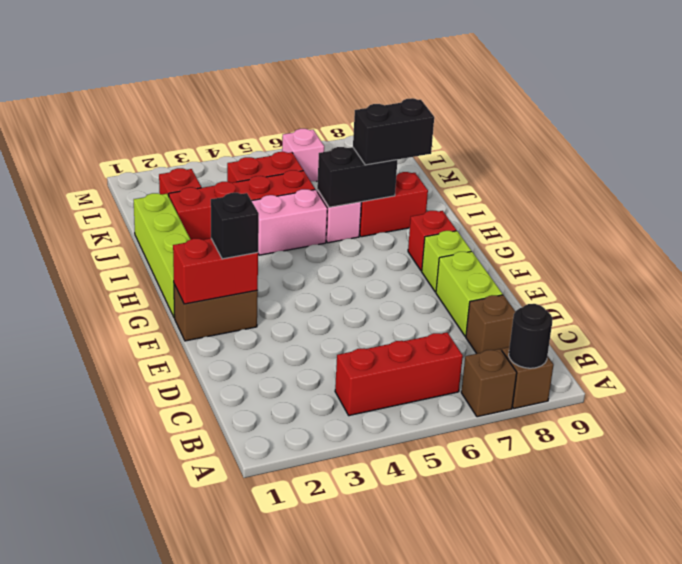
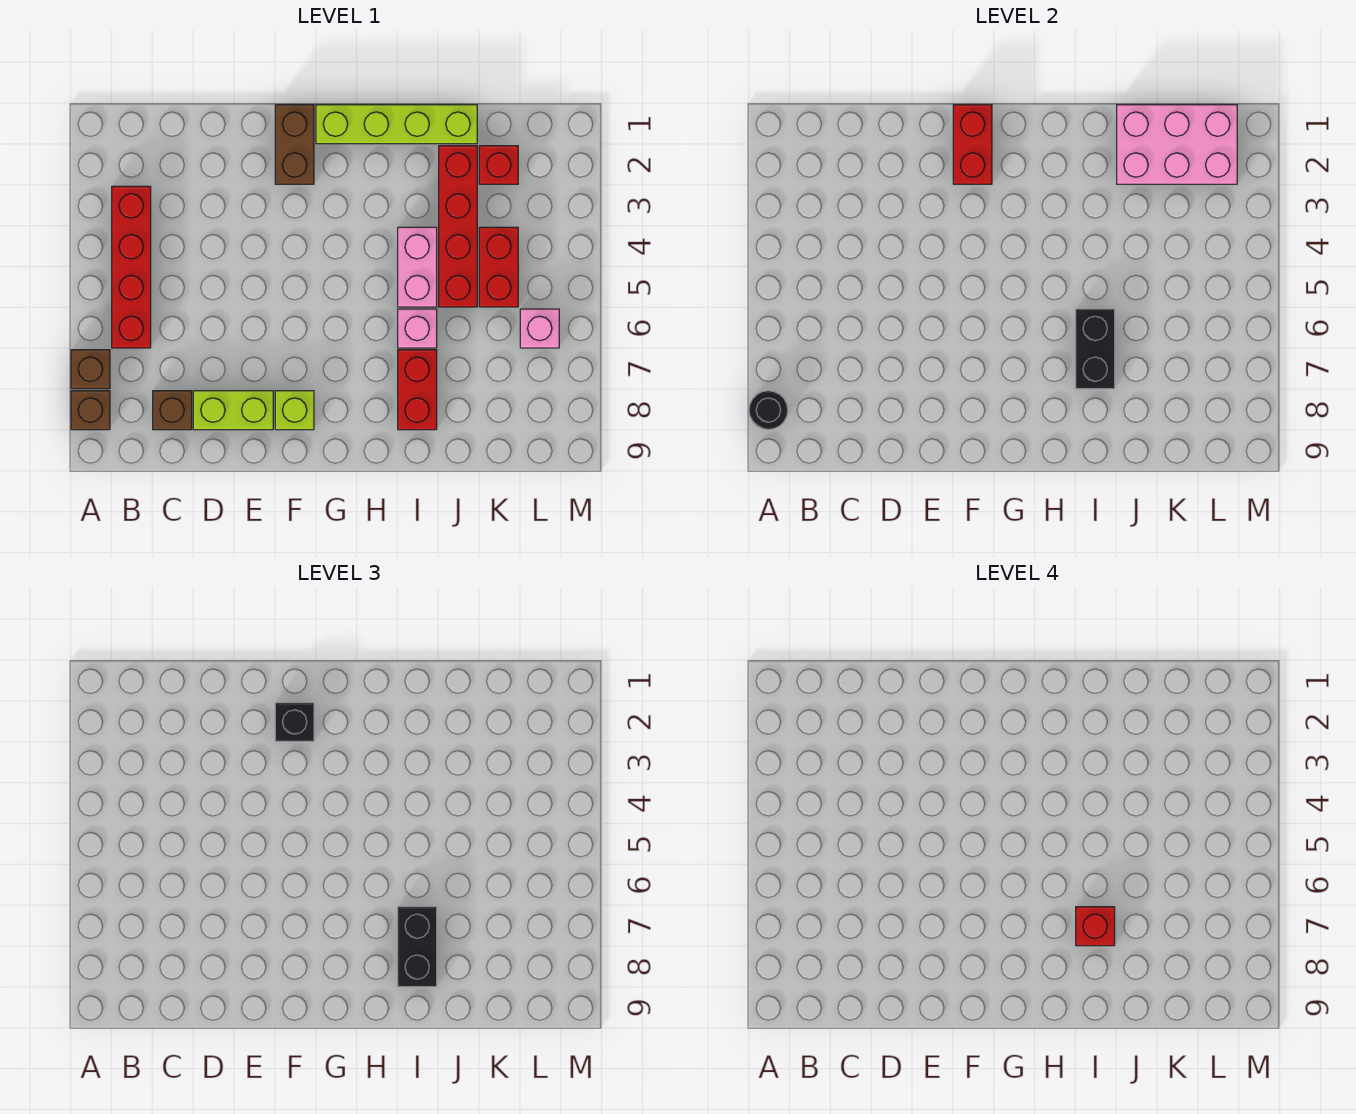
red 1x3 brick [335,332,463,416] -> red 1x4 brick [112,186,151,348]
red 1x1 brick [408,211,456,271] -> red 1x1 brick moved to [1076,907,1115,946]
none -> pink 2x3 brick [1117,105,1237,184]

